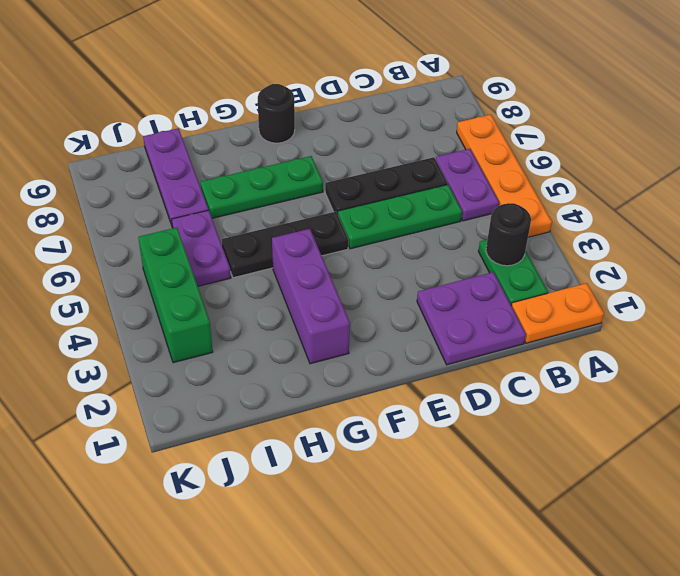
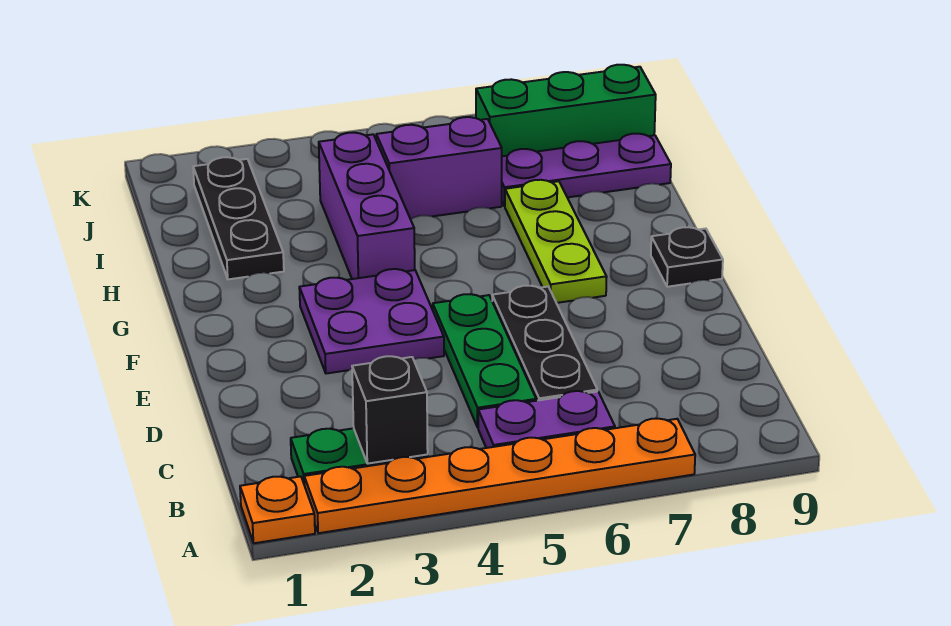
orange 1x2 plate [511,283,604,343] -> orange 1x1 plate [240,476,315,543]
orange 1x4 plate [457,115,552,237] -> orange 1x6 plate [304,419,695,533]
black 1x1 round brick [486,203,531,266] -> black 1x1 brick [352,356,428,464]
purple 2x2 plate [417,272,526,365] -> purple 2x2 plate moved to [299,269,444,374]
black 1x3 plate [222,212,348,278] -> black 1x3 plate moved to [193,157,284,279]
green 1x3 plate [200,156,323,218] -> lime 1x3 plate [505,180,607,303]
black 1x1 round brick [258,84,295,143] -> black 1x1 plate [651,227,723,287]
purple 1x3 brick [272,229,350,364] -> purple 1x3 brick turned to [319,133,415,279]
purple 1x2 plate [172,210,231,286] -> purple 1x2 brick [376,117,502,219]
green 1x3 brick [138,228,213,363] -> green 1x3 brick moved to [476,65,656,156]

